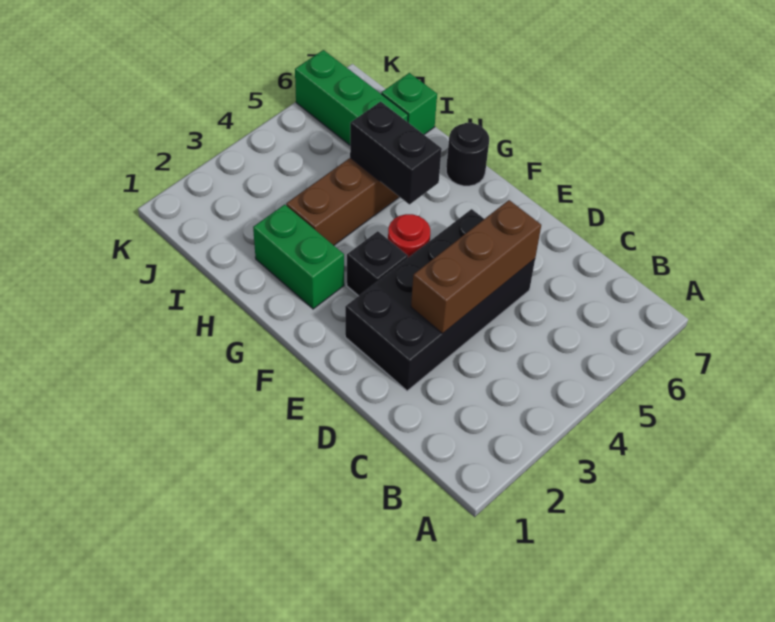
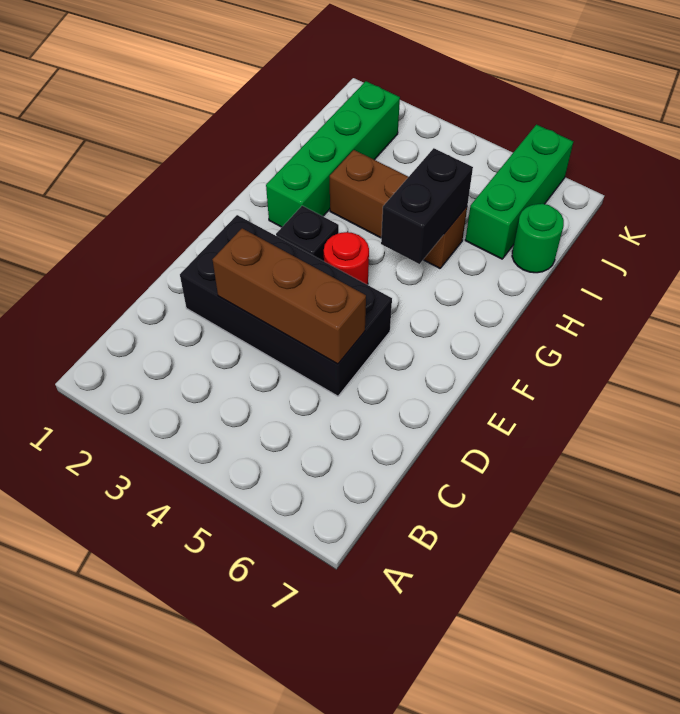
green 1x2 brick [253,204,344,309] -> green 1x4 brick [266,81,400,227]
black 1x1 round brick [446,123,489,186] -> none
green 1x1 brick [381,73,437,134] -> green 1x1 round brick [512,204,564,273]

